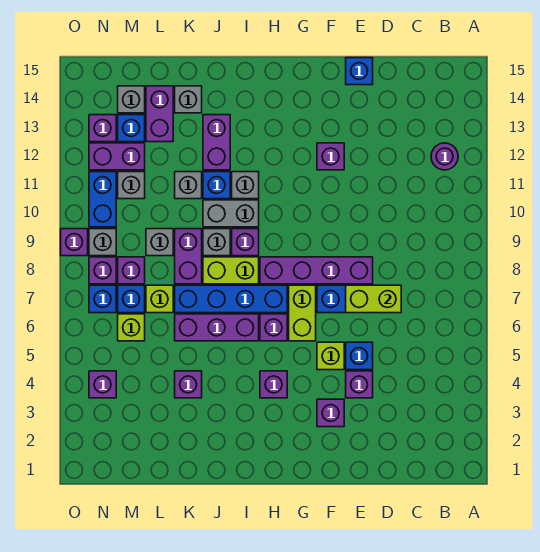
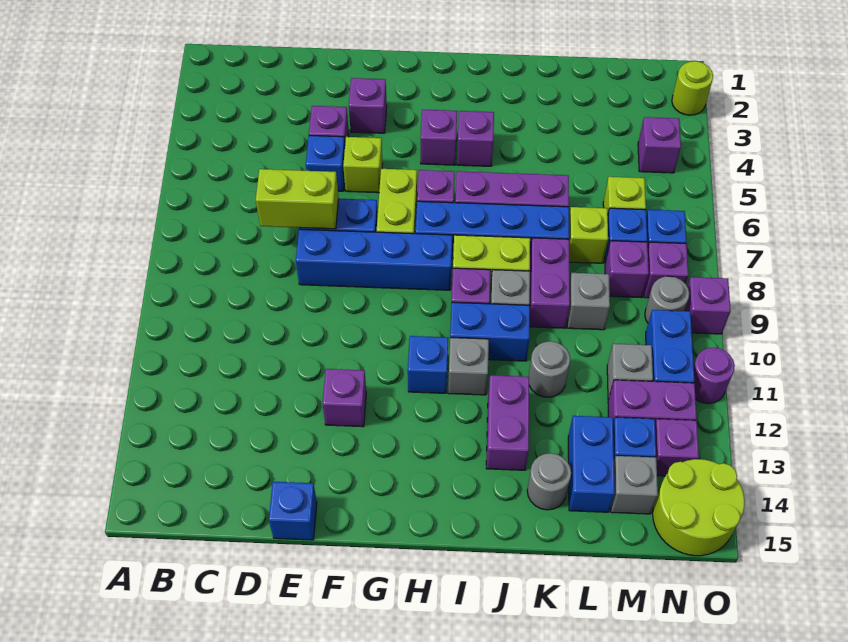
purple 1x1 round brick [431,143,458,170] -> purple 1x1 round brick moved to [694,348,735,404]
purple 1x4 brick [260,257,373,284] -> blue 1x4 brick [296,229,452,290]
grey 1x2 brick [203,200,259,227] -> blue 1x2 brick [450,302,530,361]
blue 1x1 brick [203,172,230,199] -> blue 1x1 brick moved to [408,336,448,393]
purple 1x1 brick [175,371,202,398] -> purple 1x1 brick moved to [457,111,494,166]
grey 1x1 brick [175,172,202,199] -> grey 1x1 round brick [529,341,570,397]
grey 1x1 brick [175,86,202,113] -> grey 1x1 round brick [527,453,571,510]
purple 1x2 brick [146,86,173,142] -> blue 1x2 brick [568,416,615,512]
grey 1x1 brick [89,229,116,256] -> grey 1x1 round brick [645,276,689,323]
none -> lime 2x2 round brick [653,459,745,556]
none -> lime 1x1 round brick [672,61,713,115]

